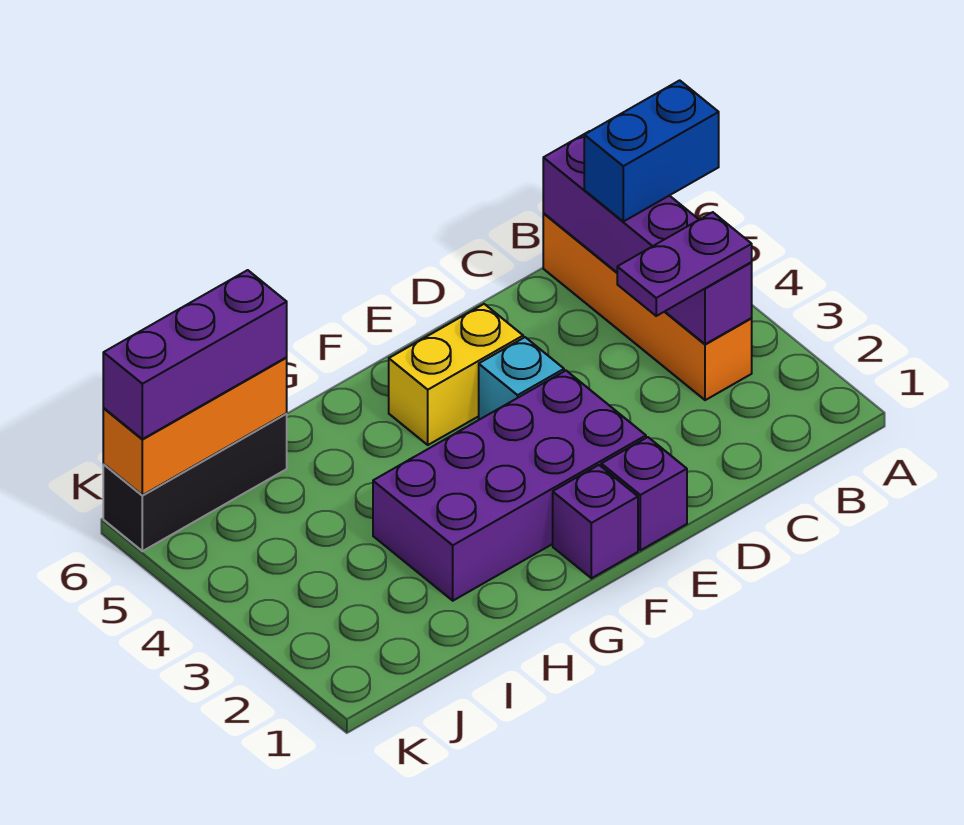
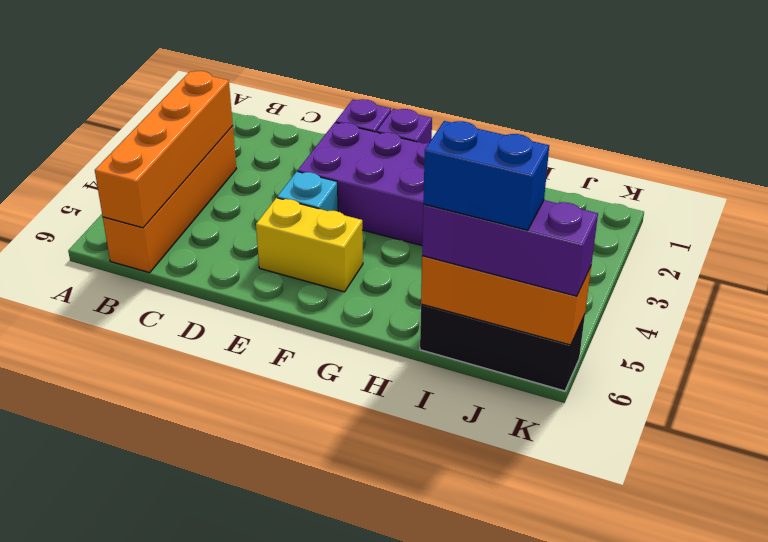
blue 1x2 brick [584,80,719,221] -> blue 1x2 brick moved to [423,121,549,230]
purple 1x4 brick [543,131,752,344] -> orange 1x4 brick [95,71,233,228]
purple 1x2 plate [617,212,752,316] -> none

